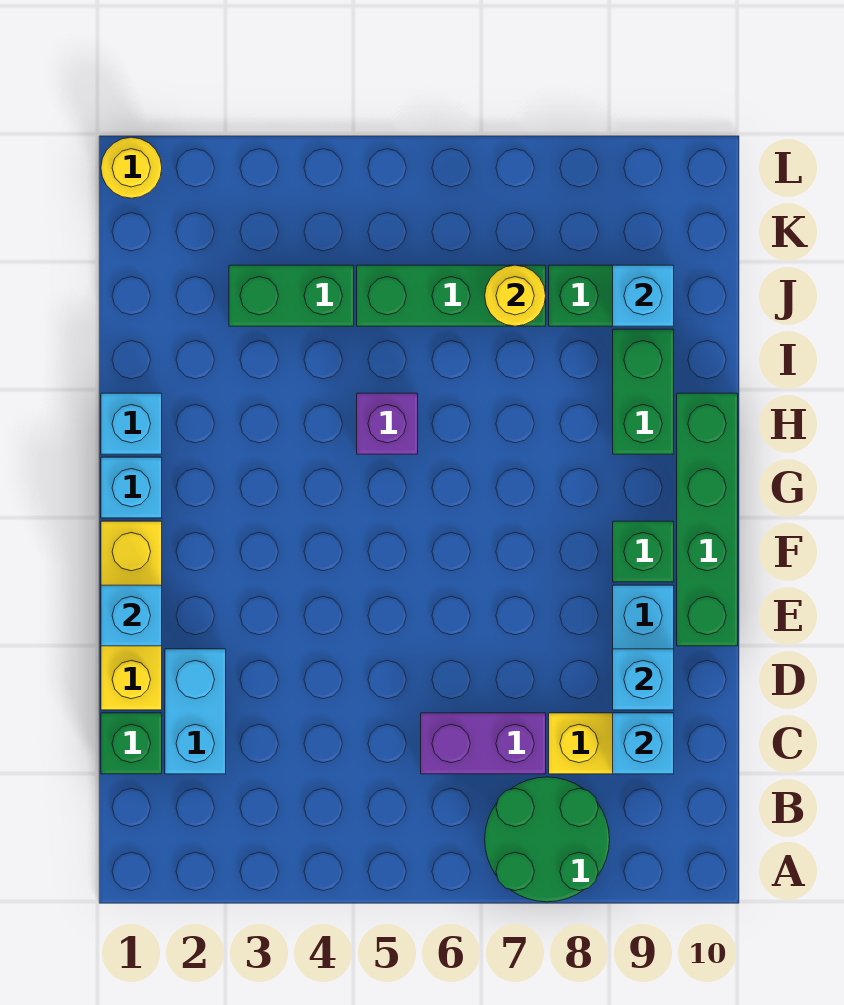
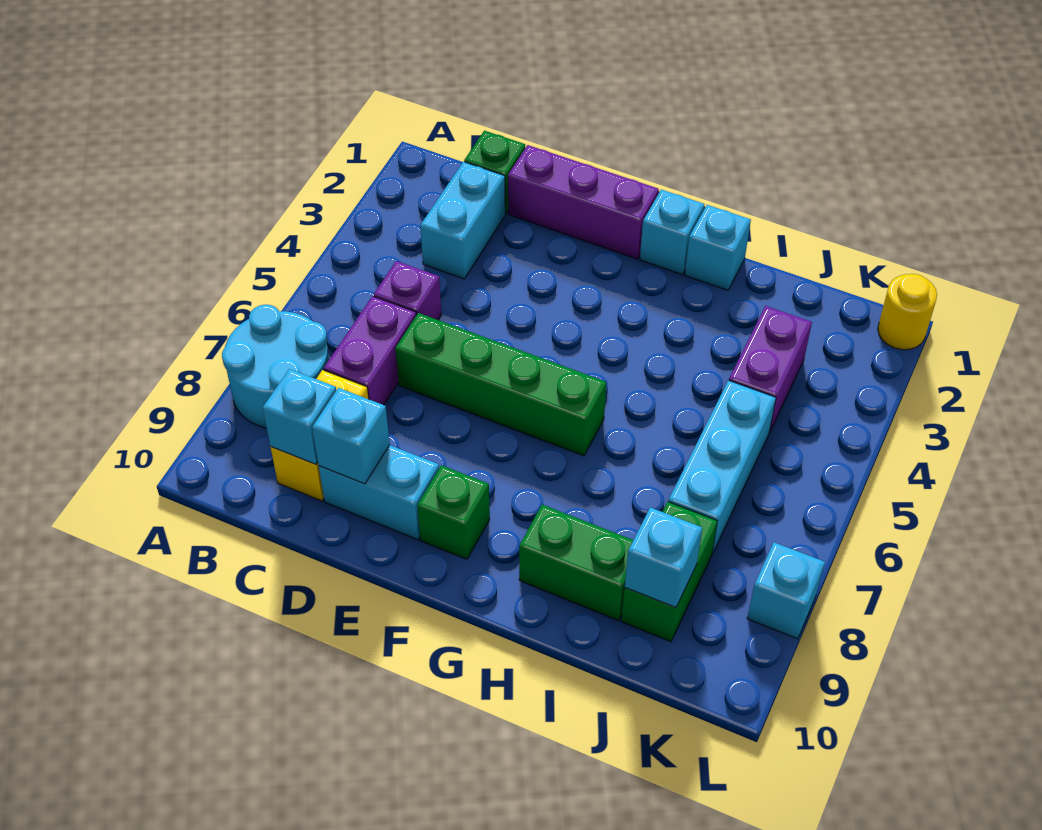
green 2x2 round brick [485,777,610,902] -> cyan 2x2 round brick [222,305,329,428]
cyan 1x2 brick [165,649,226,774] -> cyan 1x2 brick turned to [420,162,505,279]
yellow 1x3 brick [101,521,162,710] -> purple 1x3 brick [508,145,659,259]
cyan 1x1 brick [101,585,162,646] -> cyan 1x1 brick moved to [747,542,825,639]
green 1x4 brick [677,393,738,646] -> green 1x4 brick moved to [395,313,606,456]
purple 1x1 brick [357,393,418,454] -> purple 1x1 brick moved to [374,261,441,320]
green 1x2 brick [229,265,354,326] -> purple 1x2 brick [729,306,812,432]
green 1x3 brick [357,265,546,326] -> cyan 1x3 brick [668,380,776,554]
yellow 1x1 round brick [485,265,546,326] -> none

